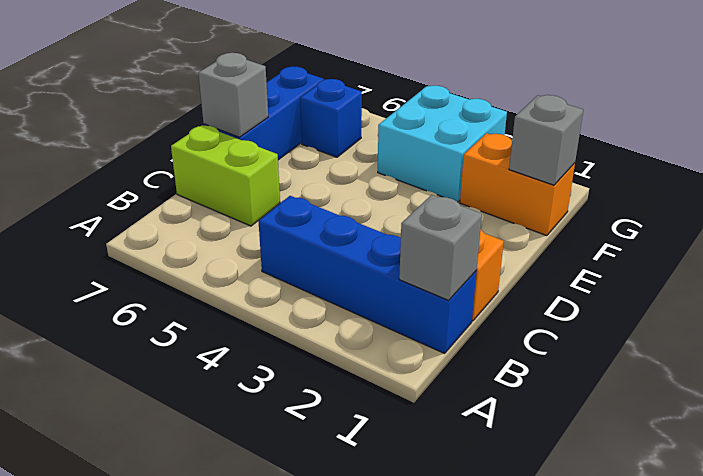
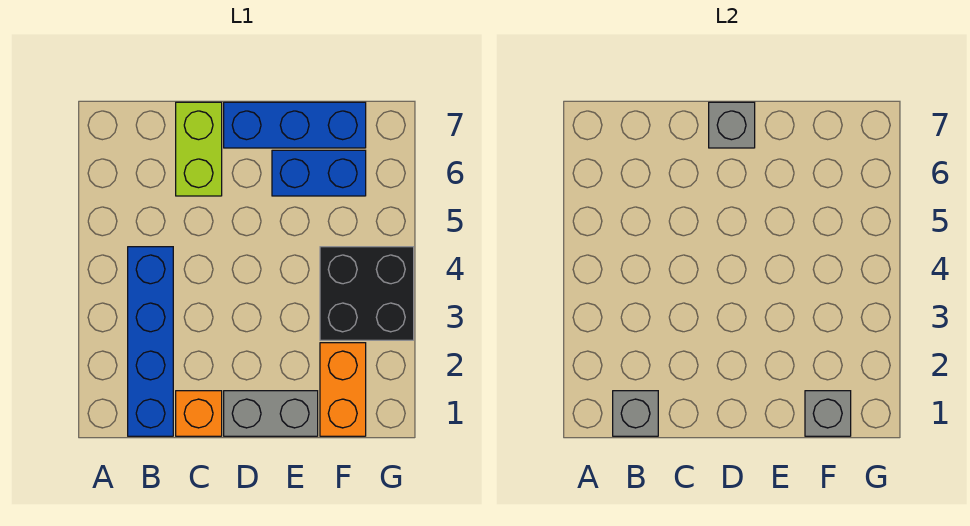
none -> grey 1x2 brick [224,391,318,436]
cyan 2x2 brick [378,86,507,202] -> black 2x2 brick [320,247,414,340]
blue 1x1 brick [300,79,362,157] -> blue 1x2 brick [272,150,366,196]

